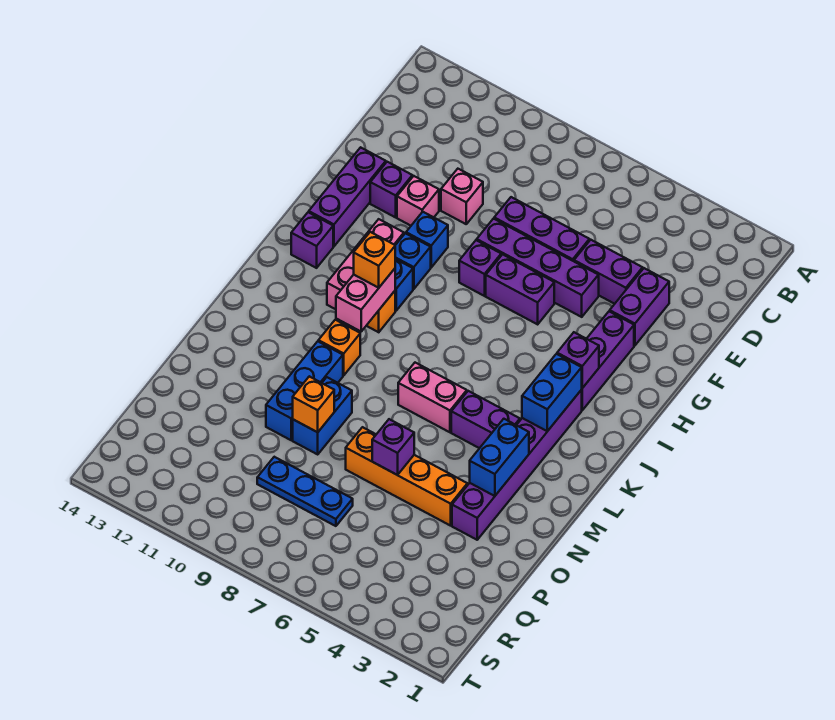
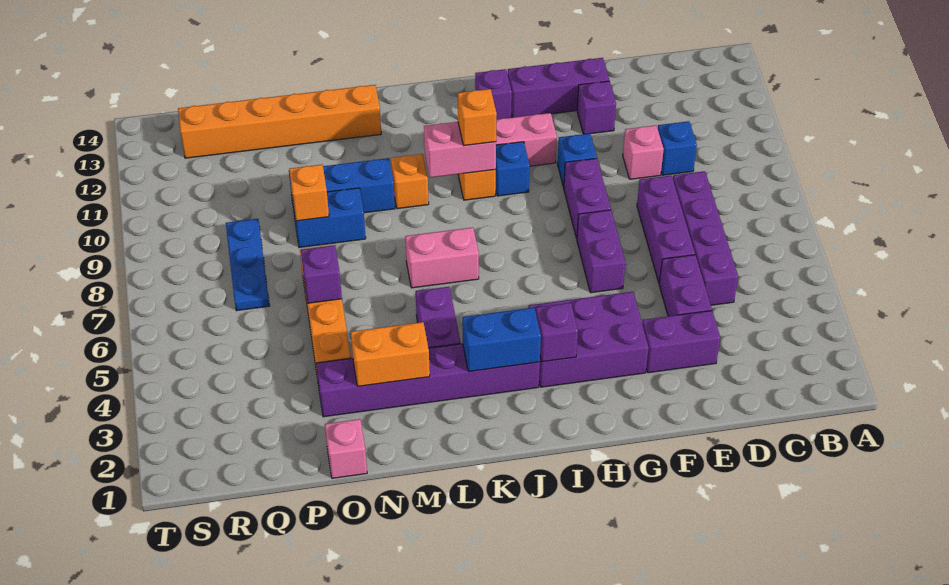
purple 1x4 brick [477,219,599,317] -> purple 1x4 brick moved to [673,171,738,305]
pink 1x1 brick [397,176,439,226] -> pink 1x1 brick moved to [325,419,367,478]
purple 1x3 brick [582,311,634,410] -> purple 2x3 brick [528,292,649,387]
purple 1x1 brick [459,240,501,296] -> purple 1x2 brick [564,158,611,239]
blue 1x1 brick [395,233,431,289] -> blue 1x1 brick moved to [658,121,697,175]
pink 1x2 brick [398,363,467,432] -> pink 1x2 brick turned to [405,227,479,288]
blue 1x2 brick [470,419,529,496] -> orange 1x2 brick [351,322,430,386]
none -> orange 1x6 brick [178,85,381,158]

